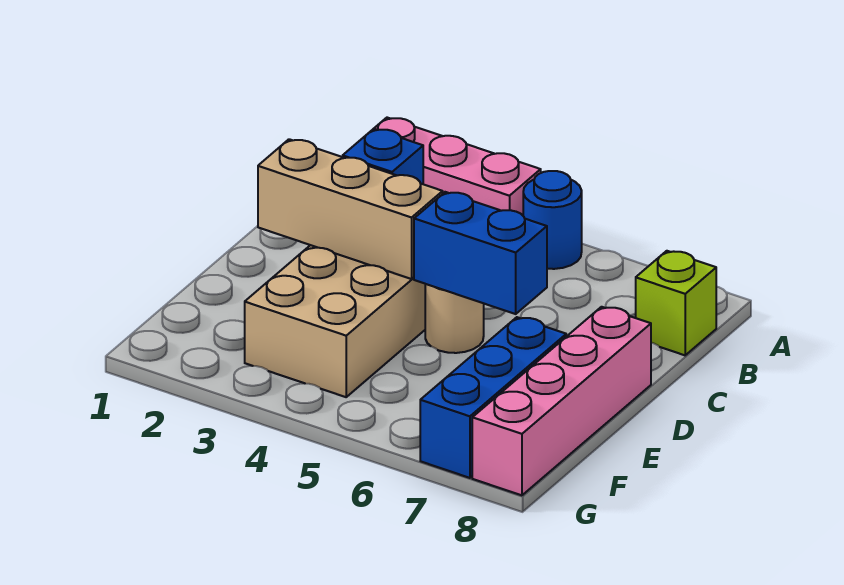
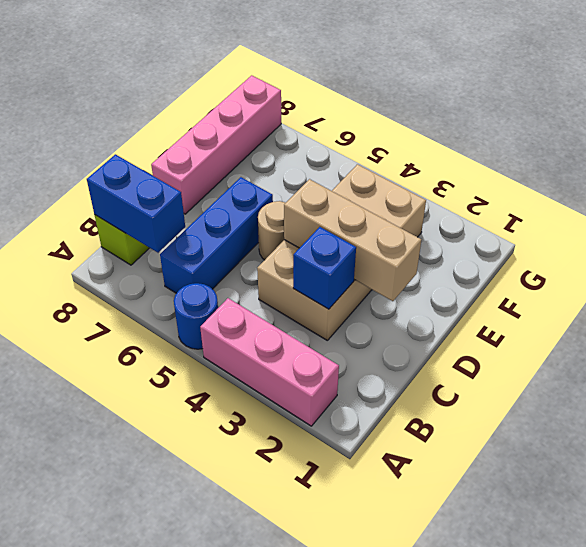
blue 1x2 brick [414,192,547,314] -> blue 1x2 brick moved to [87,154,185,253]
blue 1x3 brick [420,317,566,478] -> blue 1x3 brick moved to [160,177,273,293]

